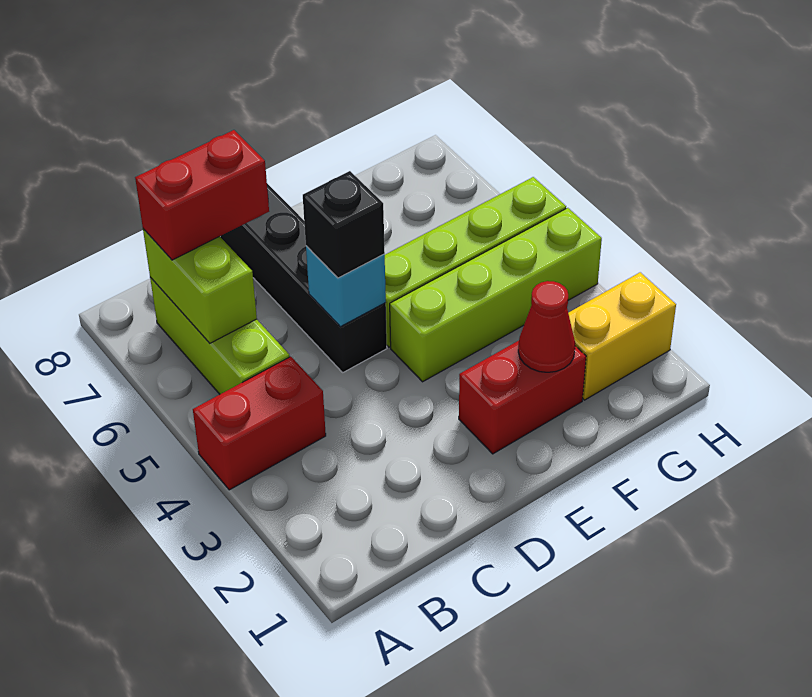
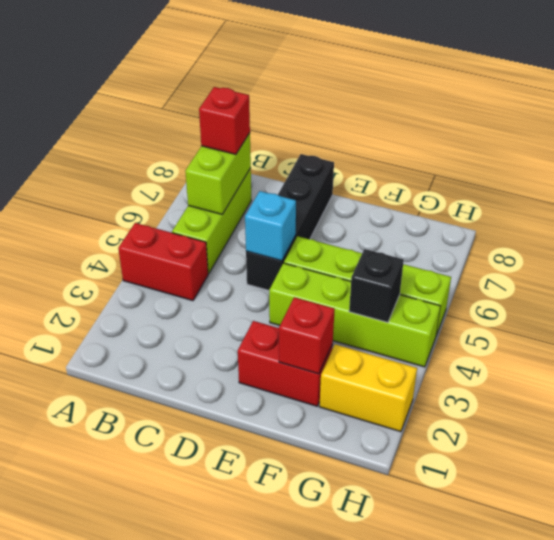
red 1x2 brick [135,130,269,260] -> red 1x1 brick [199,87,250,154]
black 1x1 brick [303,171,385,278] -> black 1x1 brick moved to [349,249,404,323]
red 1x1 cone [518,281,575,372] -> red 1x1 brick [279,297,335,374]

